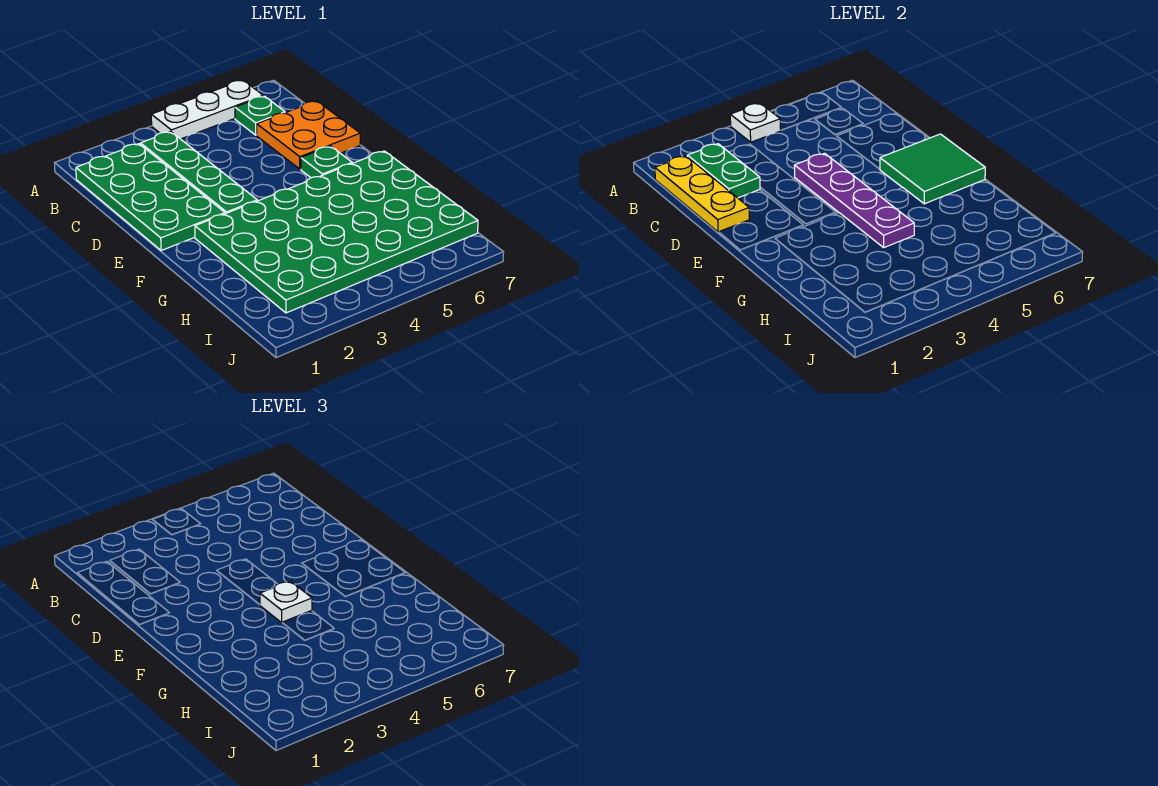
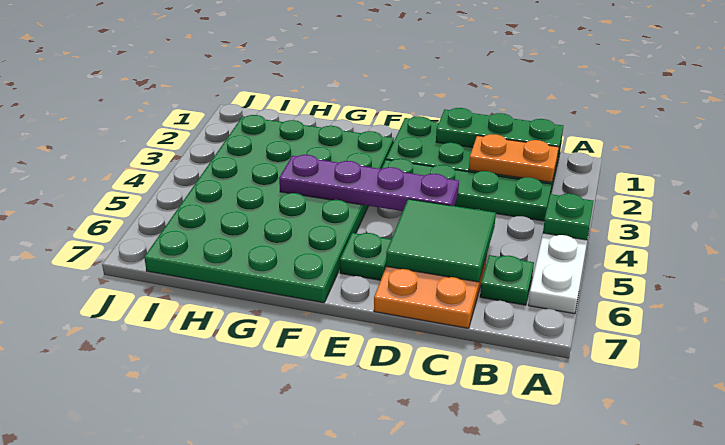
white 1x1 plate [730,103,781,142] -> green 1x1 plate [543,194,594,240]
yellow 1x3 plate [655,156,749,232] -> green 1x3 plate [436,108,563,158]
green 1x2 plate [687,144,760,198] -> orange 1x2 plate [469,134,559,182]
green 2x2 tile [880,134,985,204] -> green 2x2 tile moved to [386,199,496,282]
white 1x1 plate [260,581,312,623] -> none

